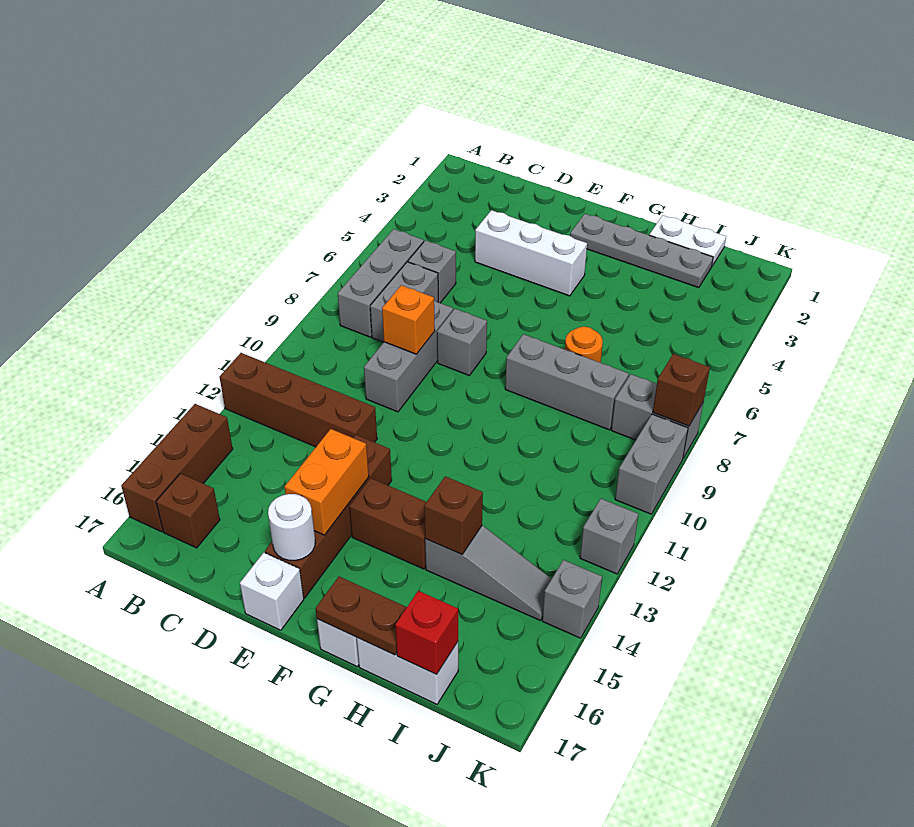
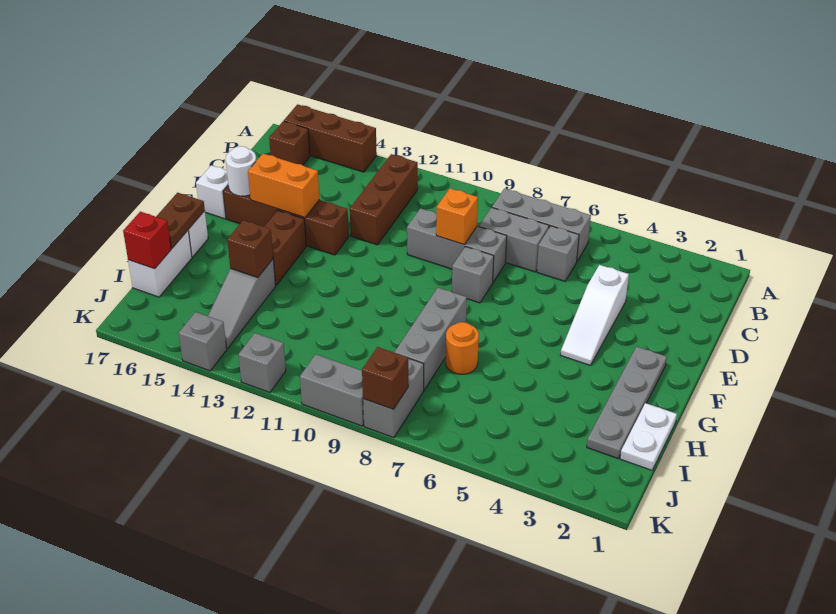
brown 1x4 brick [220,353,377,447] -> brown 1x3 brick [350,154,418,245]
white 1x3 brick [475,210,587,296] -> white 1x3 slope [561,265,629,365]

